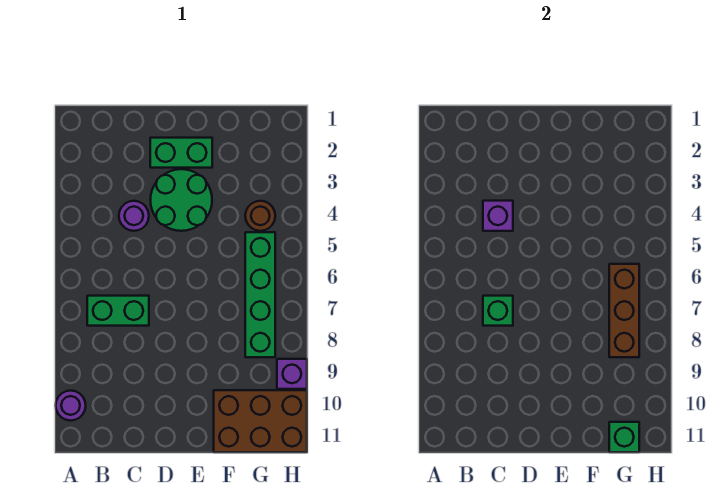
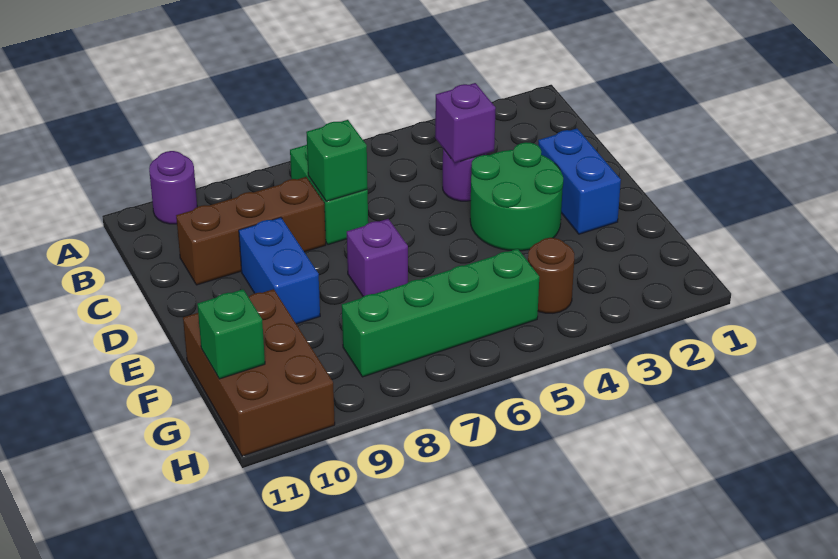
green 1x2 brick [150,138,212,168] -> blue 1x2 brick [538,128,621,234]
none -> blue 1x2 brick [239,217,320,324]
brown 1x3 brick [609,264,639,357] -> brown 1x3 brick moved to [176,177,326,285]
purple 1x1 brick [277,359,307,389] -> purple 1x1 brick moved to [347,219,408,297]

